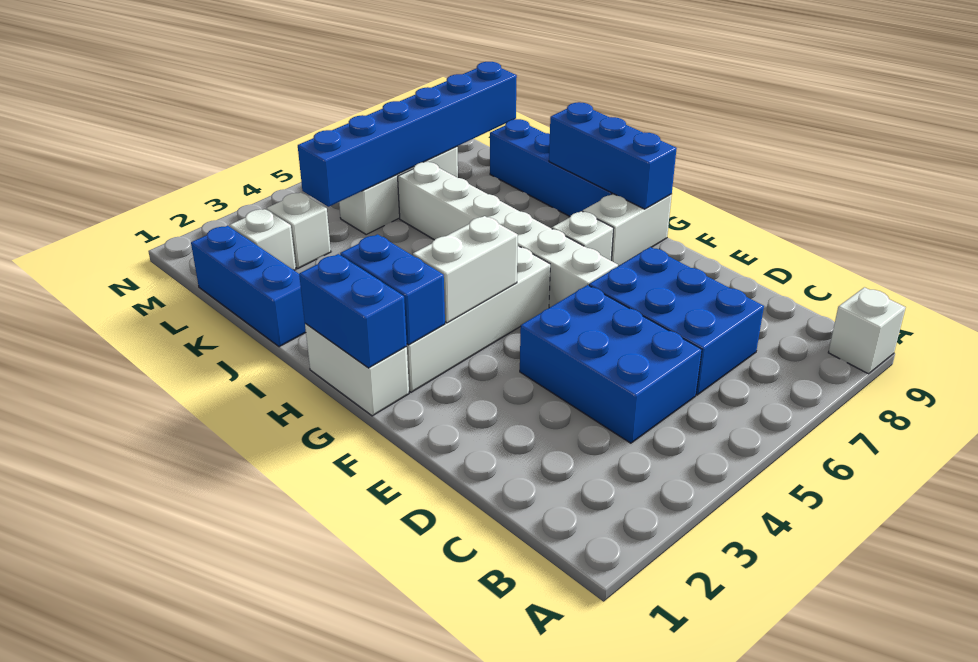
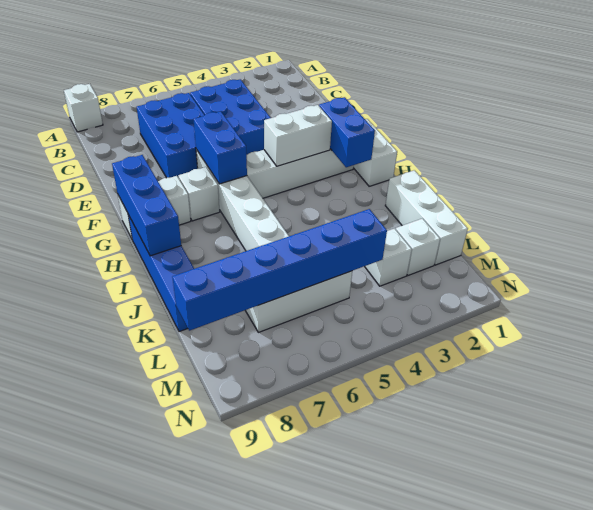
blue 1x2 brick [299,254,407,368] -> blue 1x2 brick moved to [193,112,247,184]
blue 1x3 brick [191,226,306,347] -> white 1x3 brick [385,170,468,265]

